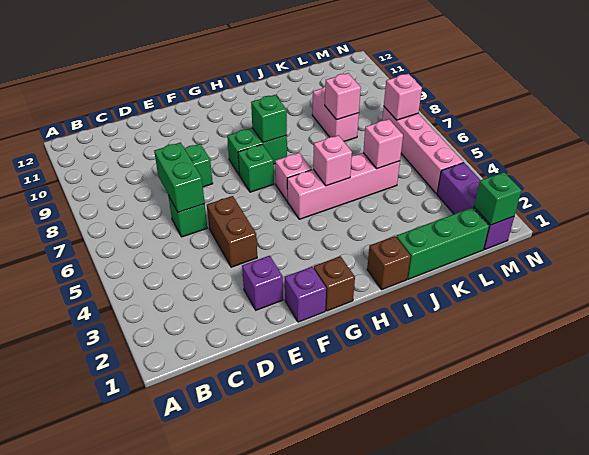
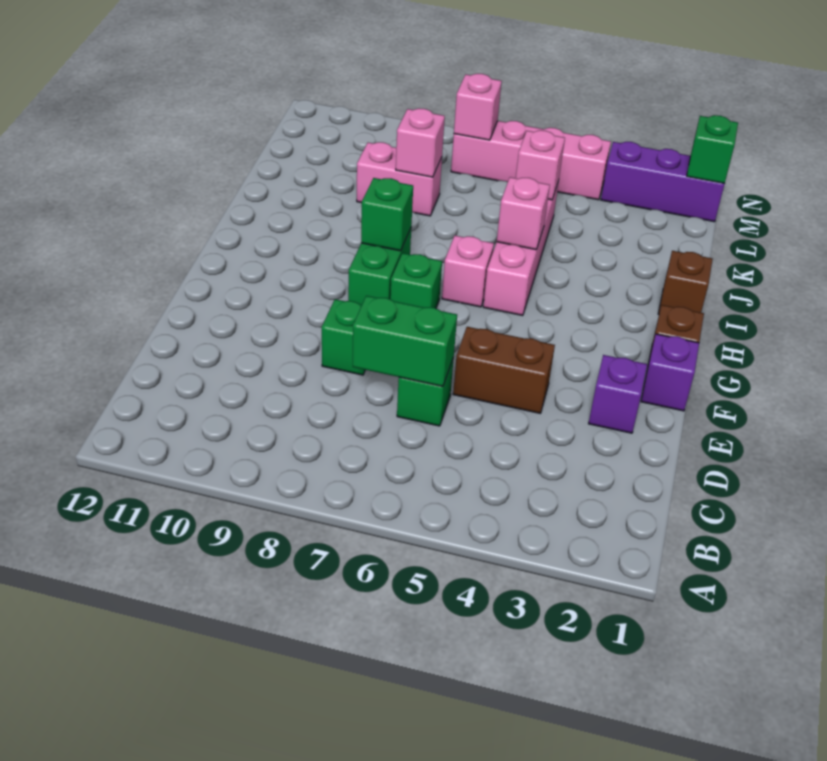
green 1x3 brick [396,207,489,279] -> none

